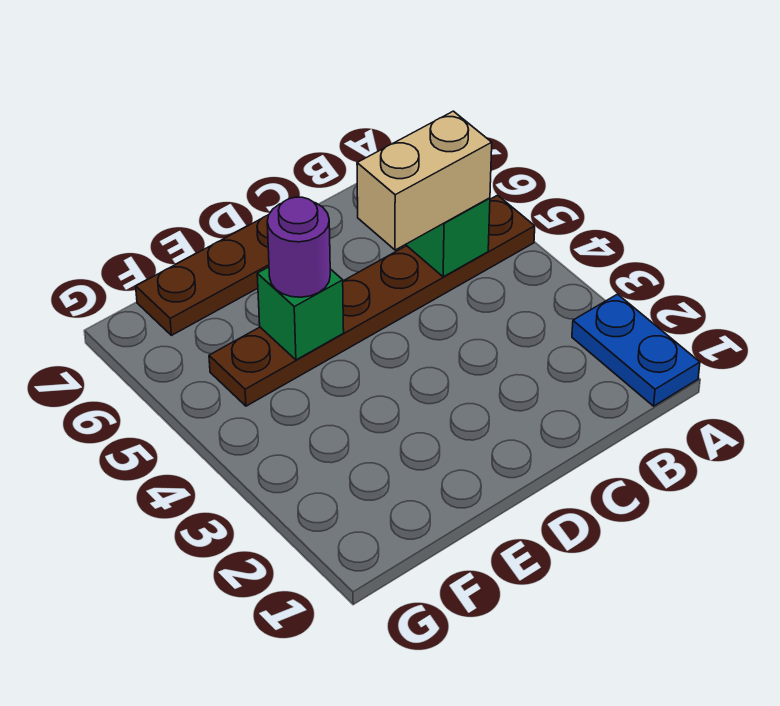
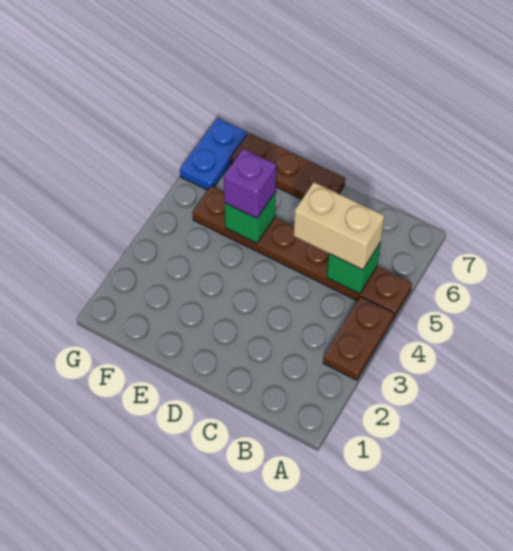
blue 1x2 plate [572,294,700,406] -> blue 1x2 plate moved to [180,118,248,190]
none -> brown 1x2 plate [323,297,394,380]
purple 1x1 round brick [267,197,330,297] -> purple 1x1 brick [224,149,276,218]

